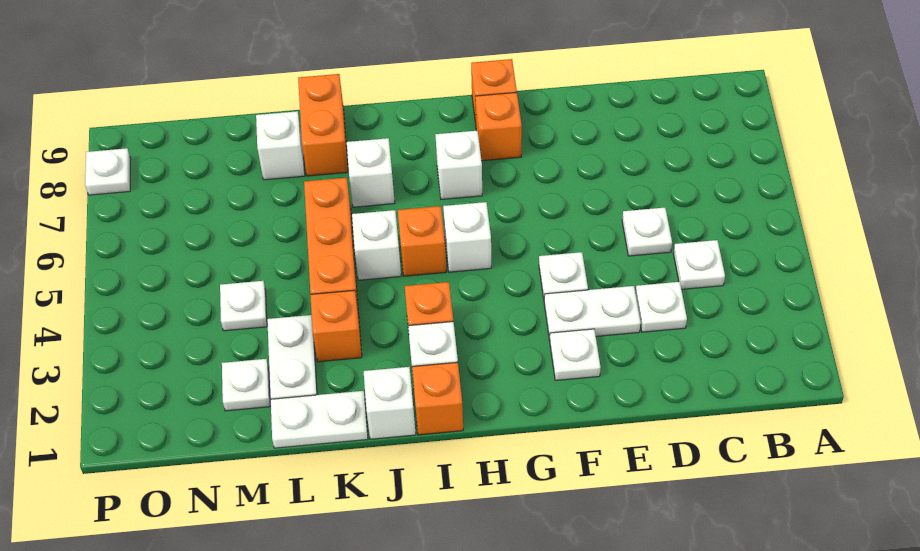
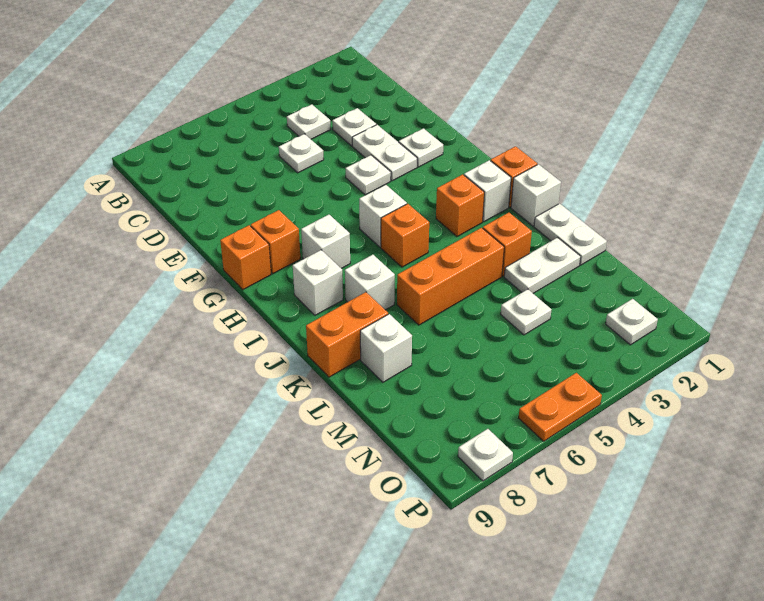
white 1x1 brick [352,210,401,280] -> white 1x1 brick moved to [293,250,343,315]
white 1x1 plate [222,359,270,411] -> white 1x1 plate moved to [606,299,658,345]
none -> orange 1x2 plate [519,373,602,441]

